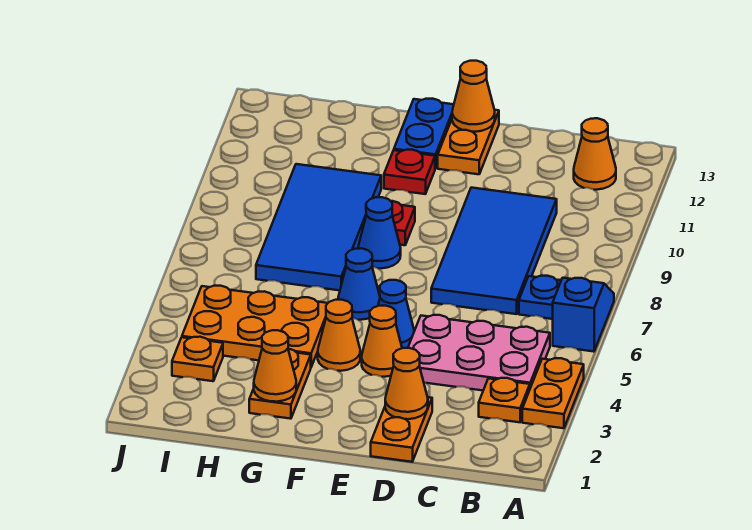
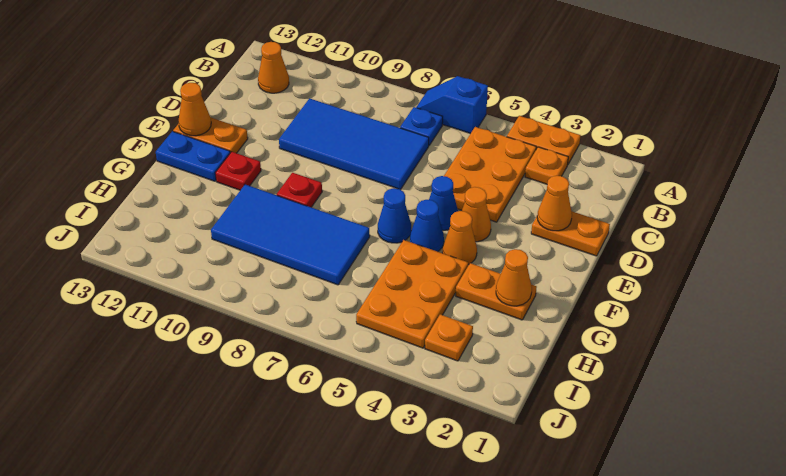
pink 2x3 plate [408,315,550,391] -> orange 2x3 plate [444,127,536,222]
blue 1x1 cone [358,197,401,268] -> blue 1x1 cone moved to [410,200,444,252]

